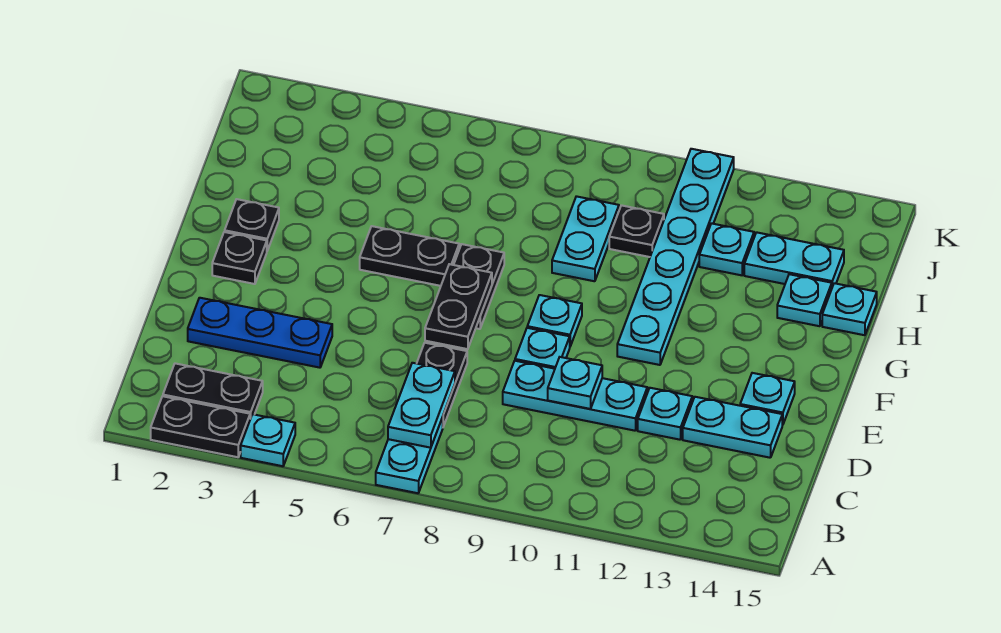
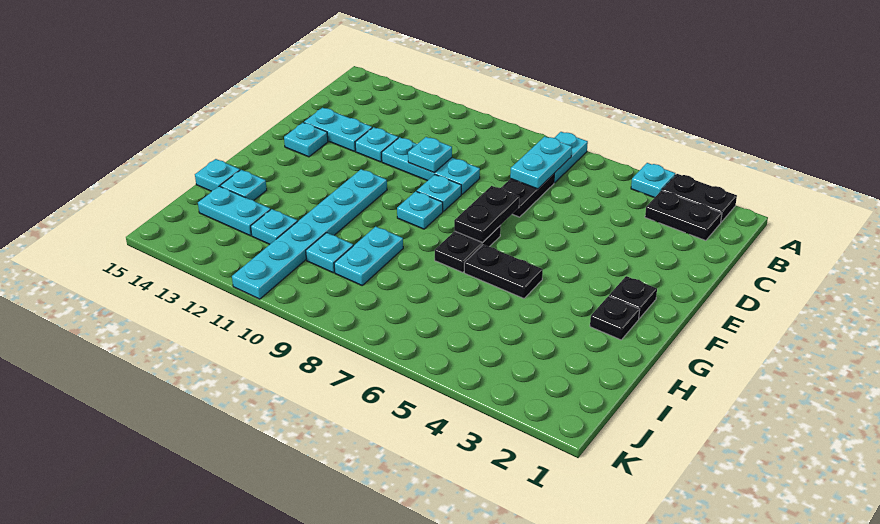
blue 1x3 plate [188,298,332,368] -> none
black 1x1 plate [609,205,664,257] -> cyan 1x1 plate [306,233,353,273]

